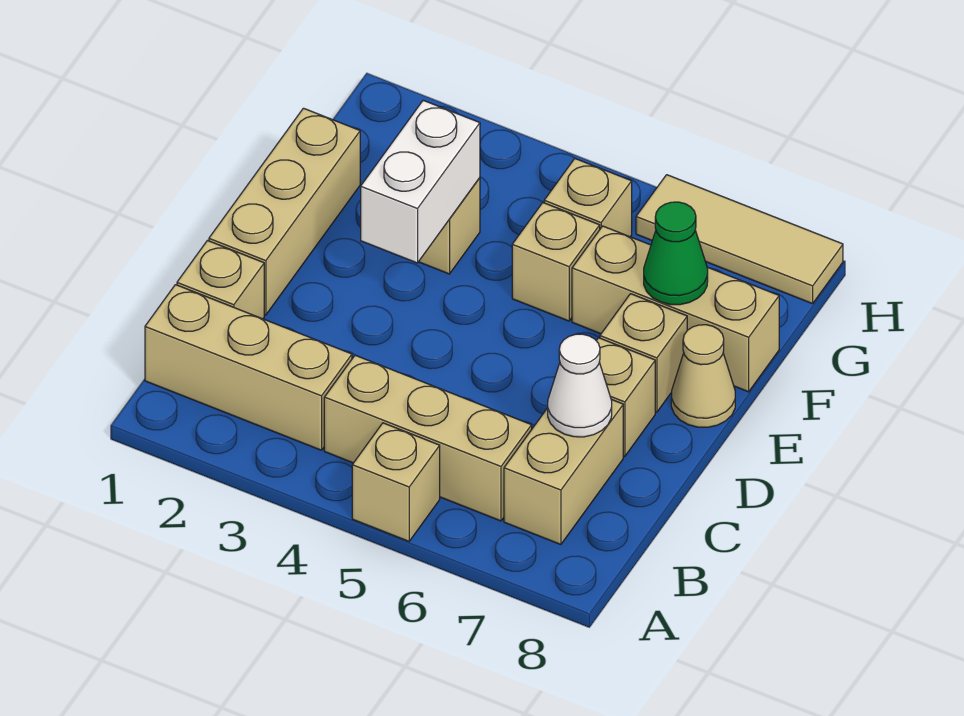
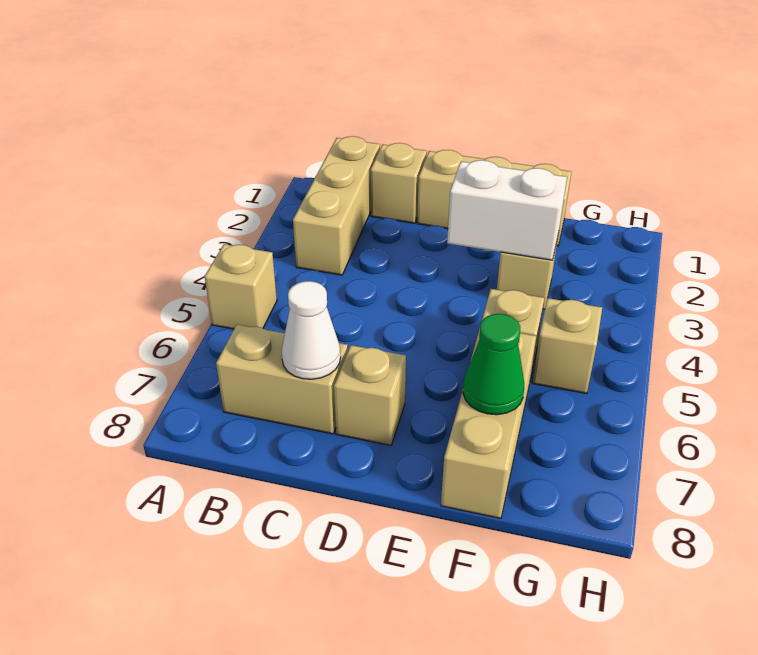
tan 1x3 brick [324,355,532,521] -> none
tan 1x1 brick [600,294,687,412] -> none
tan 1x1 cone [671,325,735,427] -> none
tan 1x3 tile [636,175,843,304] -> none

